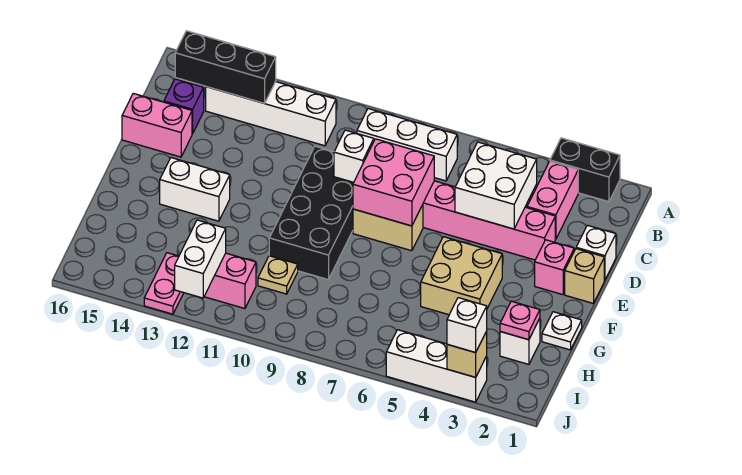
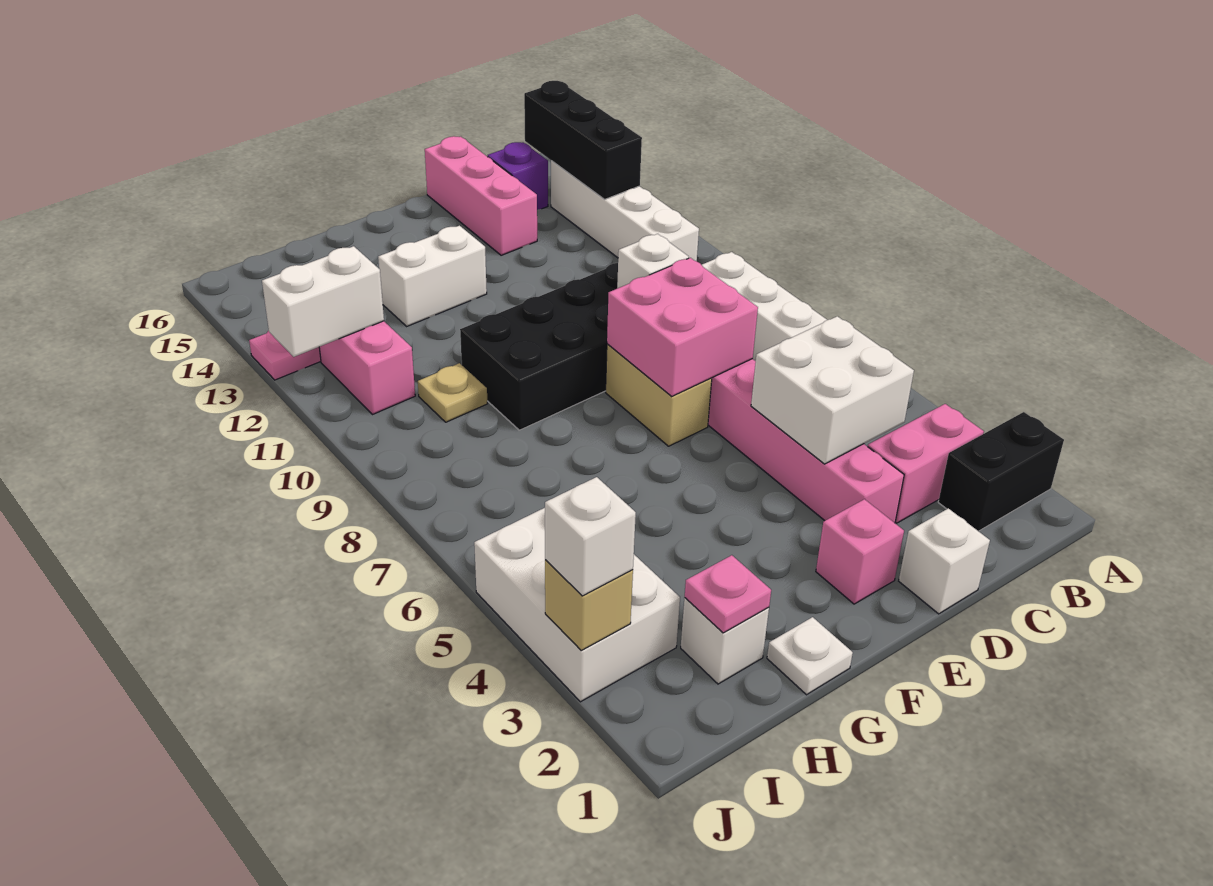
black 1x2 brick [550,138,620,202] -> black 1x2 brick turned to [938,412,1064,531]
pink 1x2 brick [122,93,192,157] -> pink 1x3 brick [425,136,537,255]
tan 1x1 brick [565,249,604,303] -> none
tan 2x2 brick [421,237,502,315] -> none
white 1x2 brick [160,158,230,221] -> white 1x2 brick turned to [378,226,487,326]
white 1x3 brick [386,330,487,402] -> white 2x3 brick [474,508,680,702]

